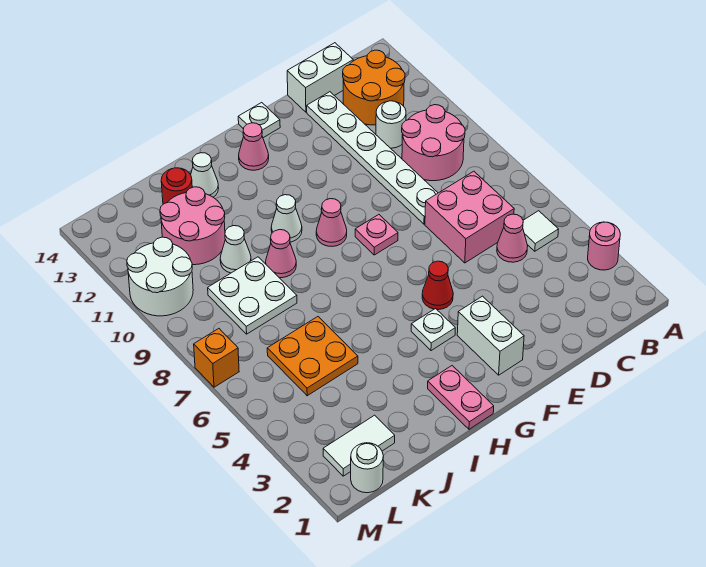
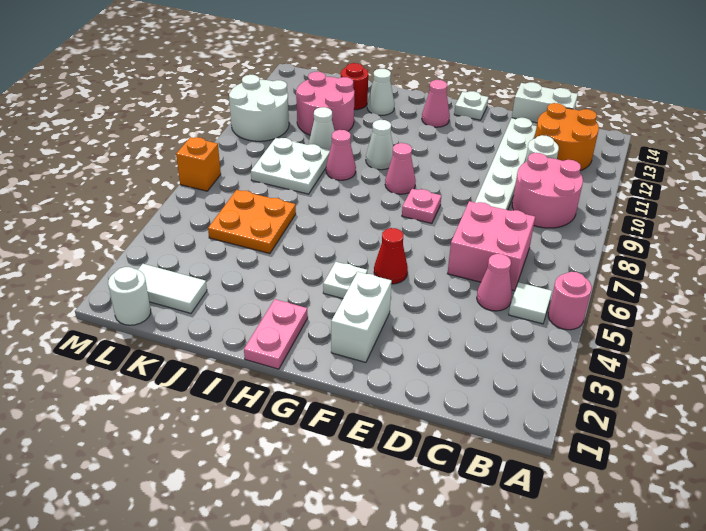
pink 1x1 round brick [588,222,620,270] -> pink 1x1 round brick moved to [548,272,592,330]

